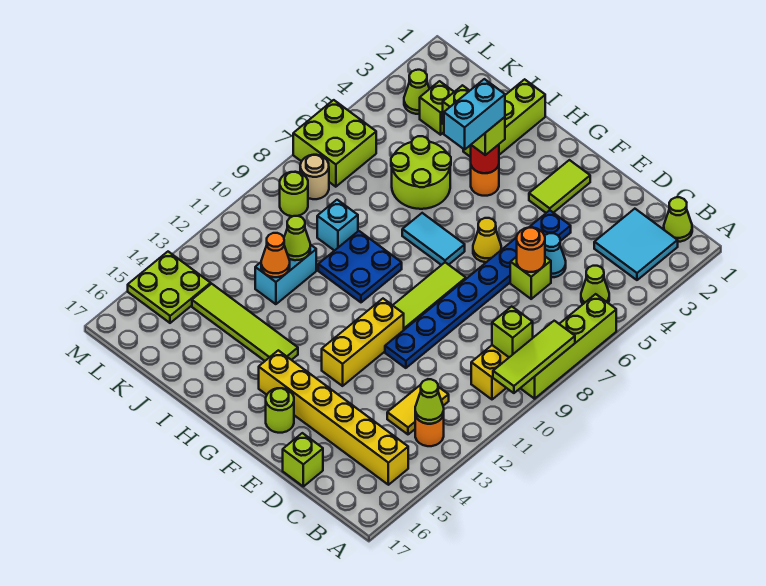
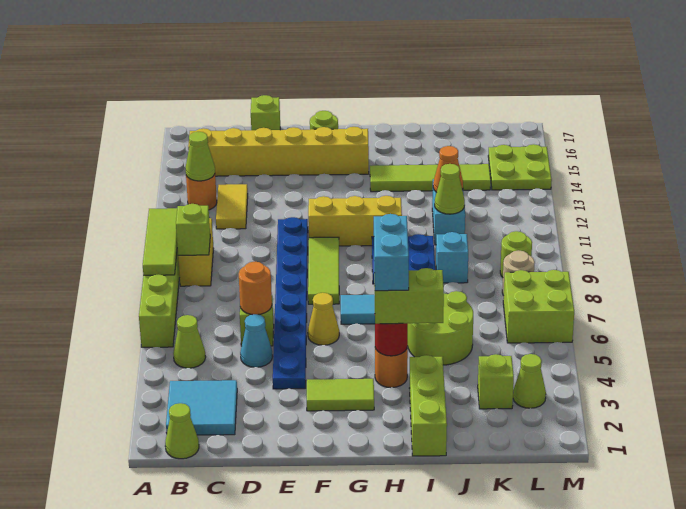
lime 1x2 tile [529,160,590,213] -> lime 1x2 tile turned to [307,379,374,411]
yellow 1x3 brick [322,299,404,386] -> yellow 1x3 brick turned to [308,196,402,246]

